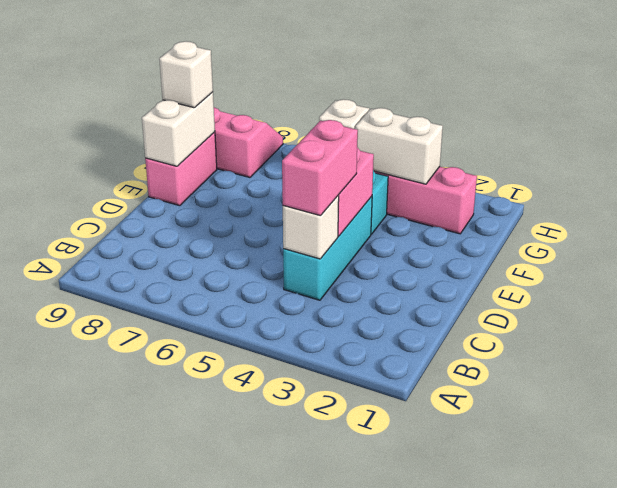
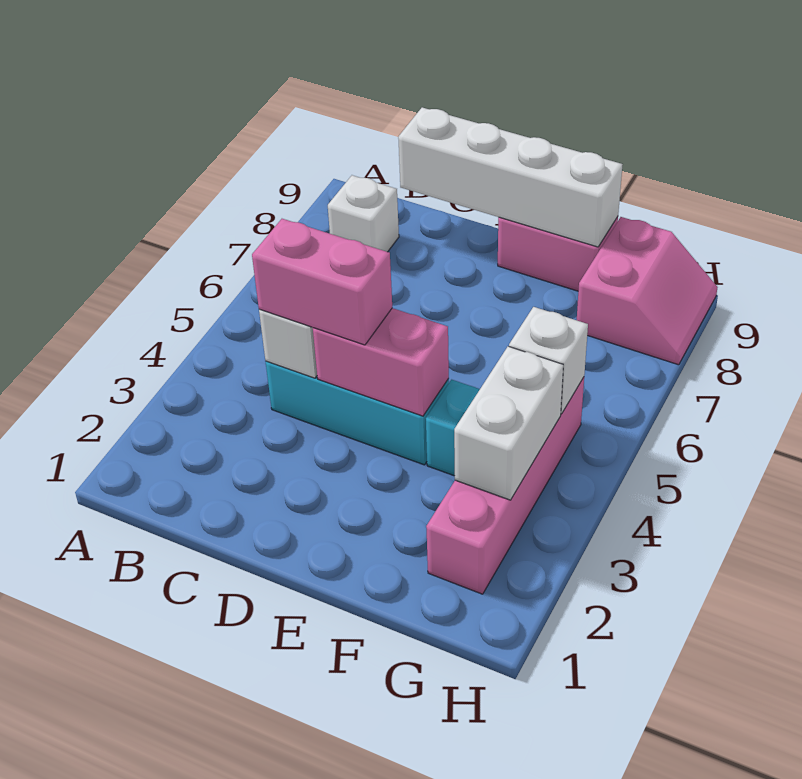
white 1x2 brick [142,92,215,166] -> white 1x4 brick [398,107,623,247]
white 1x1 brick [159,41,213,108] -> white 1x1 brick moved to [328,175,399,252]

